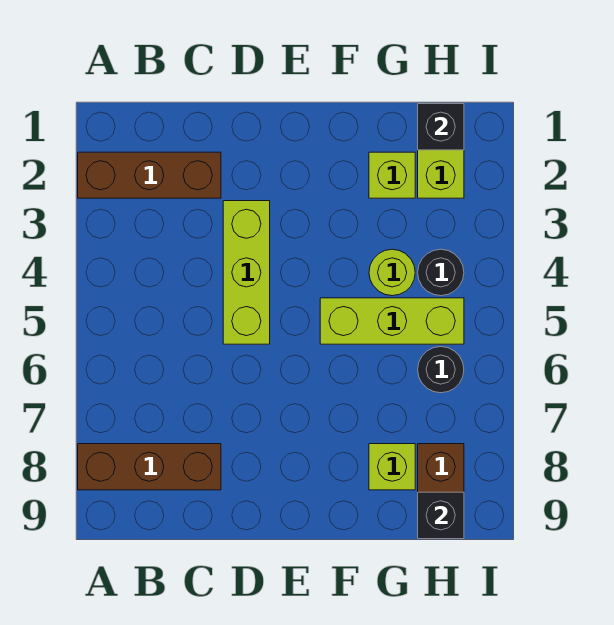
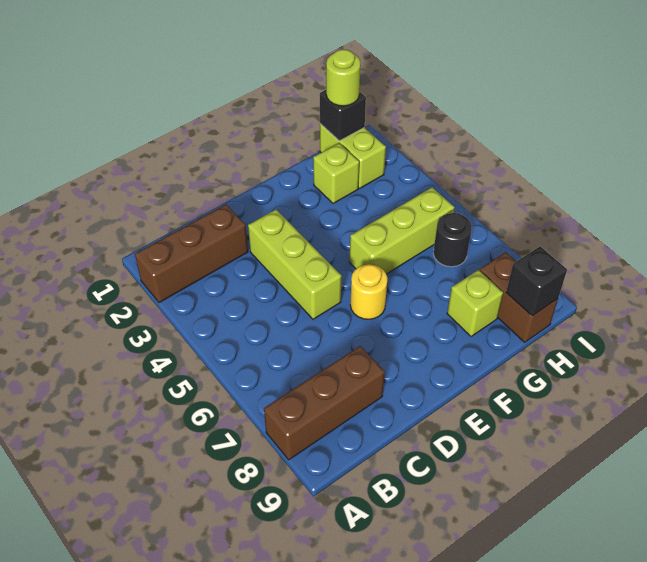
none -> yellow 1x1 round brick [350,264,387,319]
lime 1x1 round brick [369,249,415,296] -> lime 1x1 round brick moved to [326,49,360,106]
black 1x1 round brick [418,249,464,296] -> none

